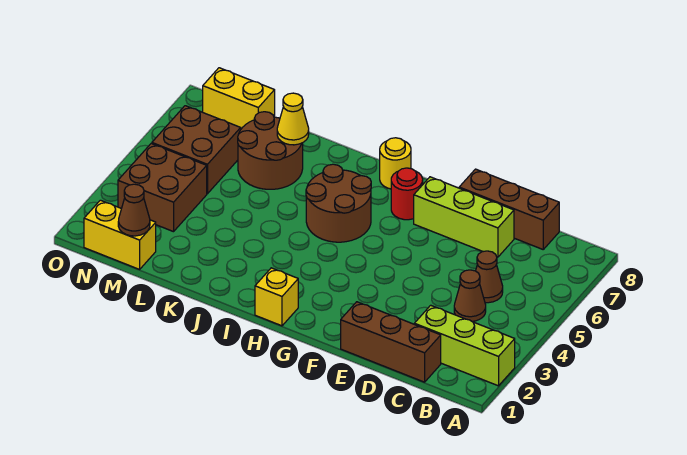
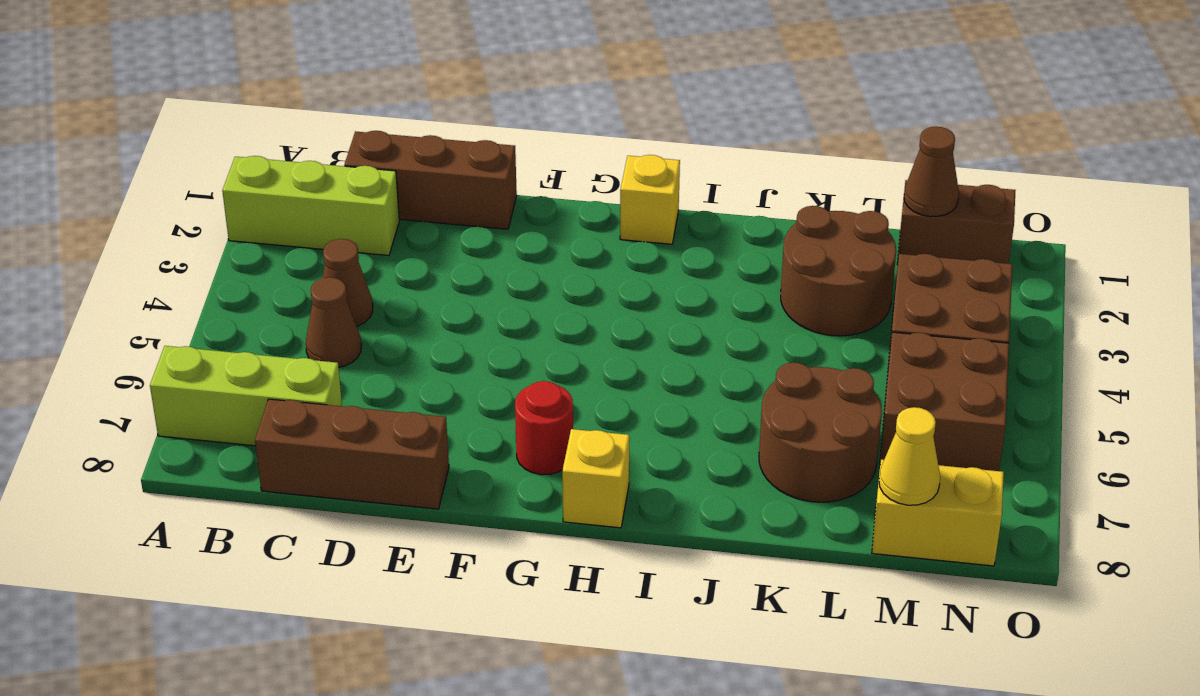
lime 1x3 brick [414,177,514,257] -> lime 1x3 brick moved to [150,346,342,446]
brown 2x2 round brick [306,164,371,242] -> brown 2x2 round brick moved to [781,206,896,336]
yellow 1x1 round brick [380,138,411,189] -> yellow 1x1 brick [562,429,629,528]
yellow 1x1 cone [277,93,309,145] -> yellow 1x1 cone moved to [879,407,940,505]
yellow 1x2 brick [84,200,156,269] -> brown 1x2 brick [897,180,1015,265]

